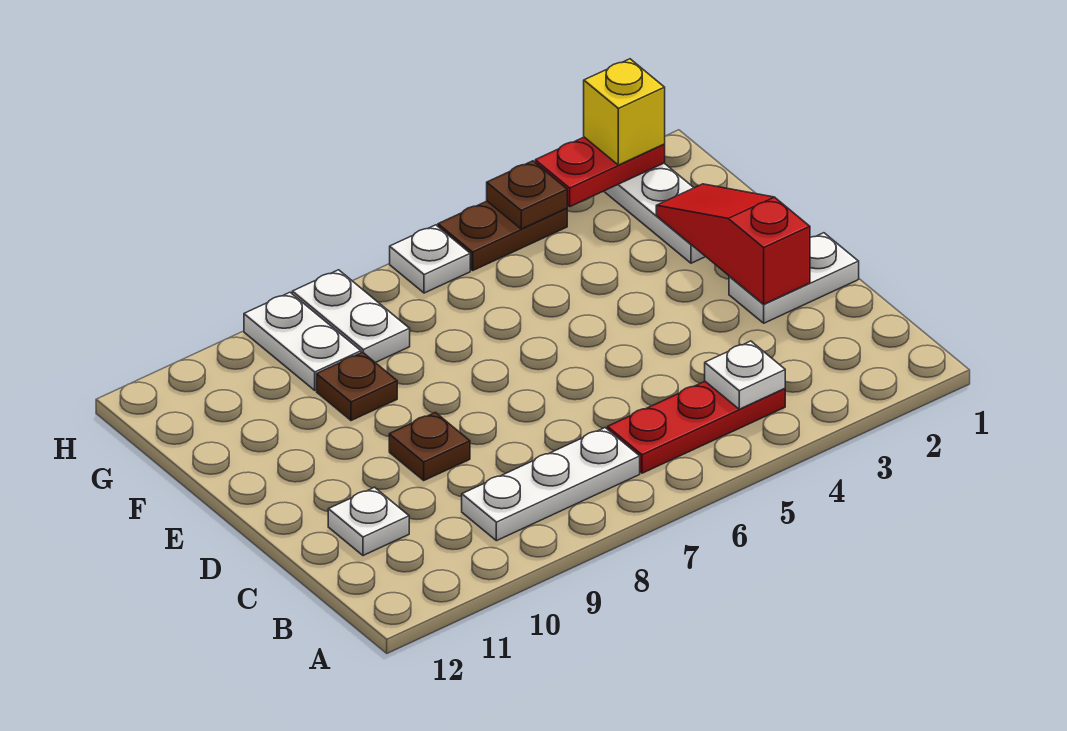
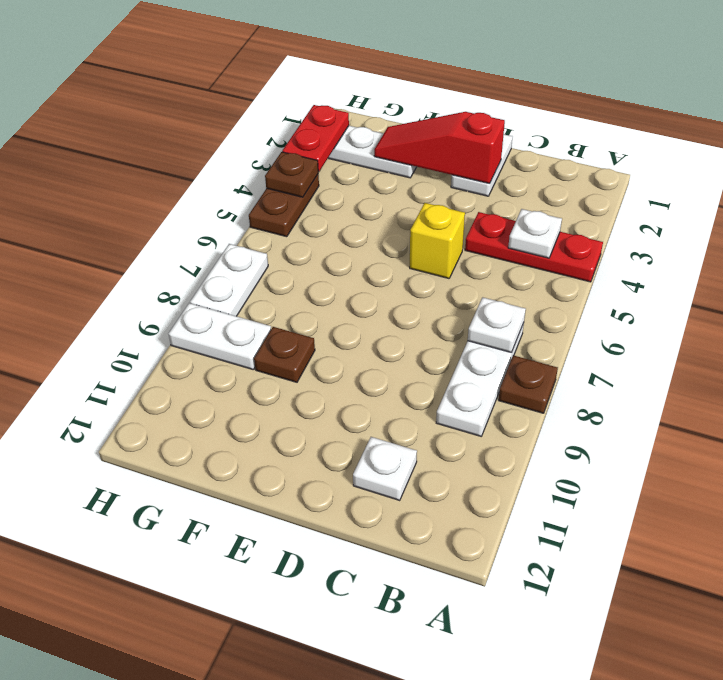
red 1x3 plate [608,382,785,473] -> red 1x3 plate turned to [465,212,603,282]
brown 1x1 plate [389,412,470,480] -> brown 1x1 plate moved to [499,355,558,413]
white 1x2 plate [292,270,410,363] -> white 1x2 plate turned to [190,244,268,316]
yellow 1x1 brick [584,59,665,165] -> yellow 1x1 brick moved to [410,203,465,278]
white 1x1 plate [390,225,470,293] -> white 1x1 plate moved to [468,297,526,353]

